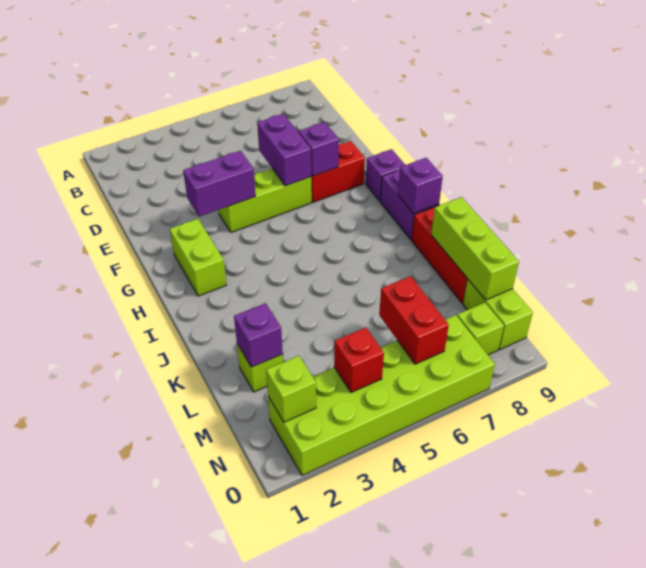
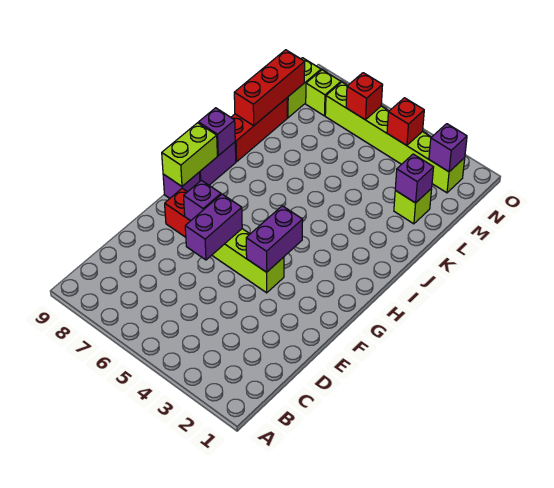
purple 1x2 brick [183,151,256,217] -> purple 1x2 brick turned to [246,206,303,272]
lime 1x2 brick [170,219,227,296] -> lime 1x2 brick moved to [162,123,217,186]
lime 1x3 brick [431,197,519,300] -> red 1x3 brick [234,50,305,126]
red 1x2 brick [379,276,449,364] -> red 1x1 brick [346,73,383,120]
lime 2x6 brick [268,315,495,475] -> lime 1x6 brick [325,82,465,193]
lime 1x1 brick [266,356,316,422] -> purple 1x1 brick [429,124,467,172]

